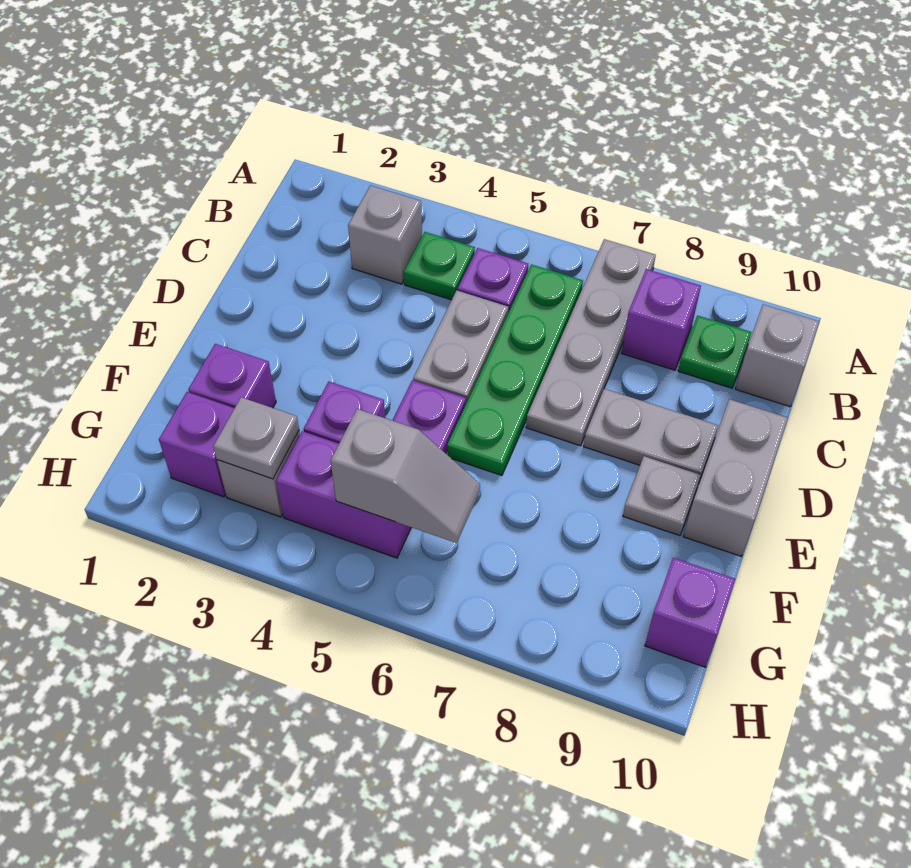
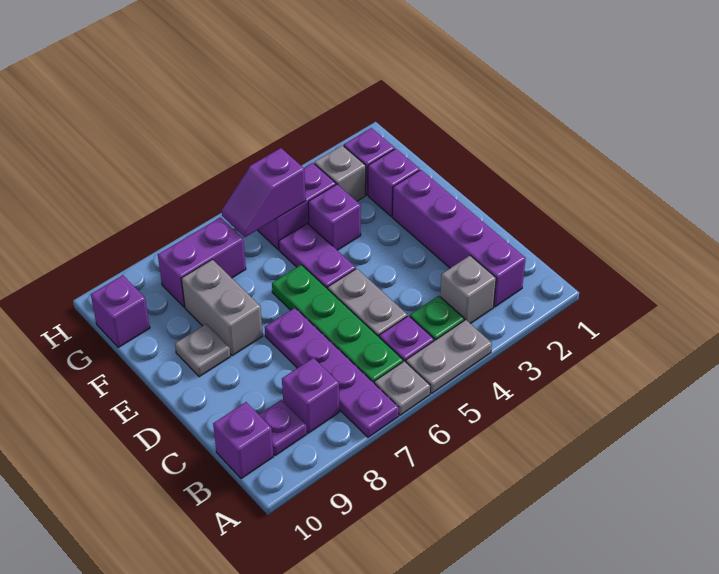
grey 1x4 plate [526,239,656,446] -> purple 1x4 plate [265,308,399,437]
none -> purple 1x4 brick [392,170,526,307]
green 1x1 plate [678,316,751,388] -> purple 1x1 plate [259,400,307,456]
grey 1x1 brick [735,304,819,407] -> purple 1x1 brick [213,402,273,479]
grey 1x2 plate [584,389,718,481] -> grey 1x2 plate moved to [406,320,492,394]
grey 1x2 brick [683,399,788,556] -> grey 1x2 brick moved to [181,259,263,356]
grey 1x1 plate [213,397,299,479] -> grey 1x1 plate moved to [374,361,430,415]
grey 1x2 slope [331,409,480,543] -> purple 1x2 slope [222,148,306,237]
none -> purple 1x2 brick [158,217,246,307]

